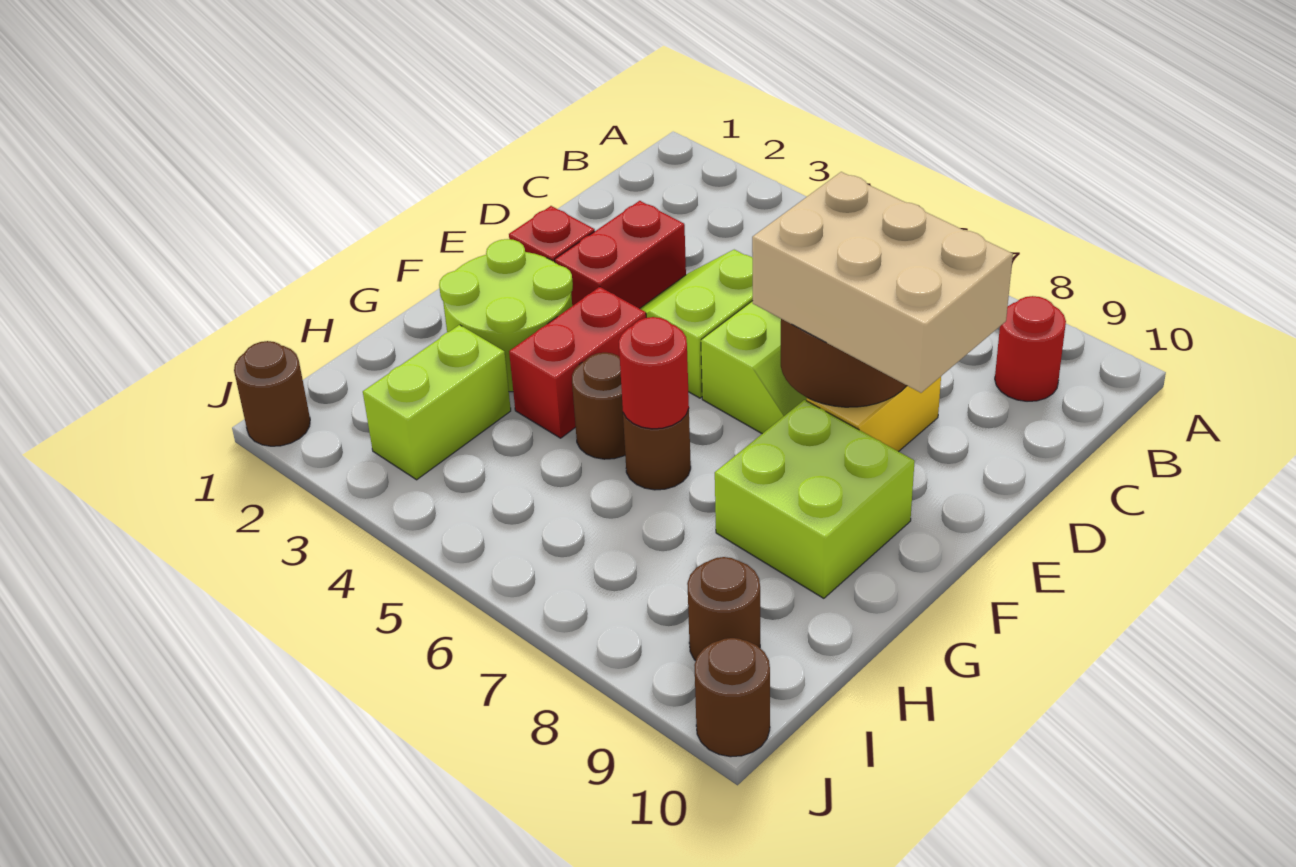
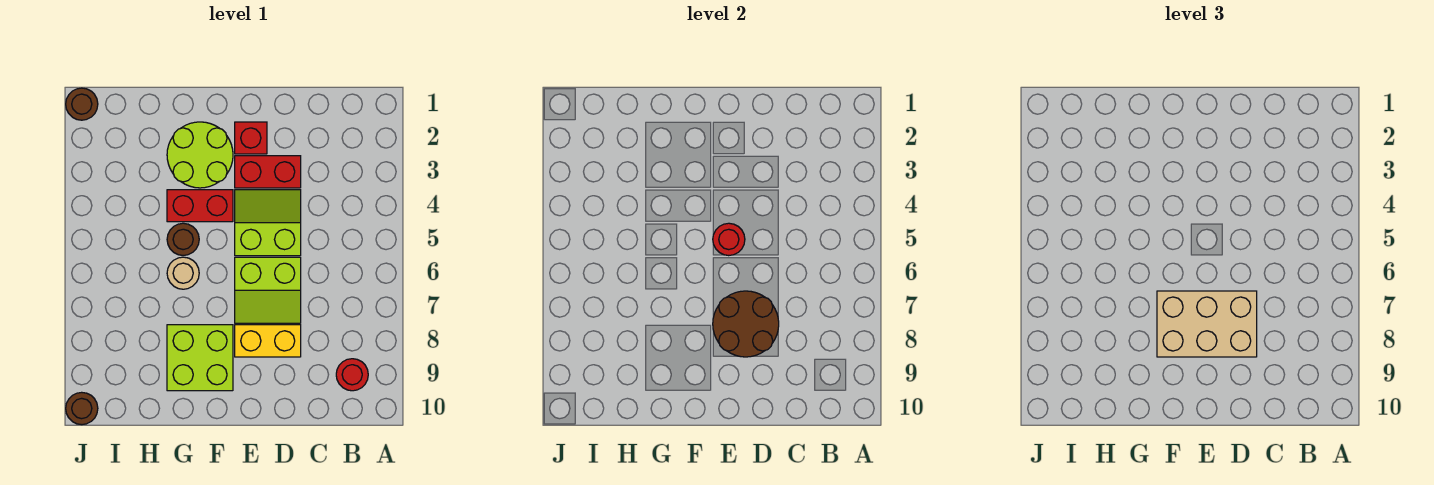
tan 2x3 brick [752,172,1013,393] -> tan 2x3 brick turned to [1157,291,1257,357]
brown 1x1 round brick [623,409,691,490] -> tan 1x1 round brick [167,257,199,289]
red 1x1 round brick [619,317,689,429] -> red 1x1 round brick moved to [713,223,745,256]
lime 1x2 brick [363,325,511,480] -> none
brown 1x1 round brick [687,557,760,661] -> none

